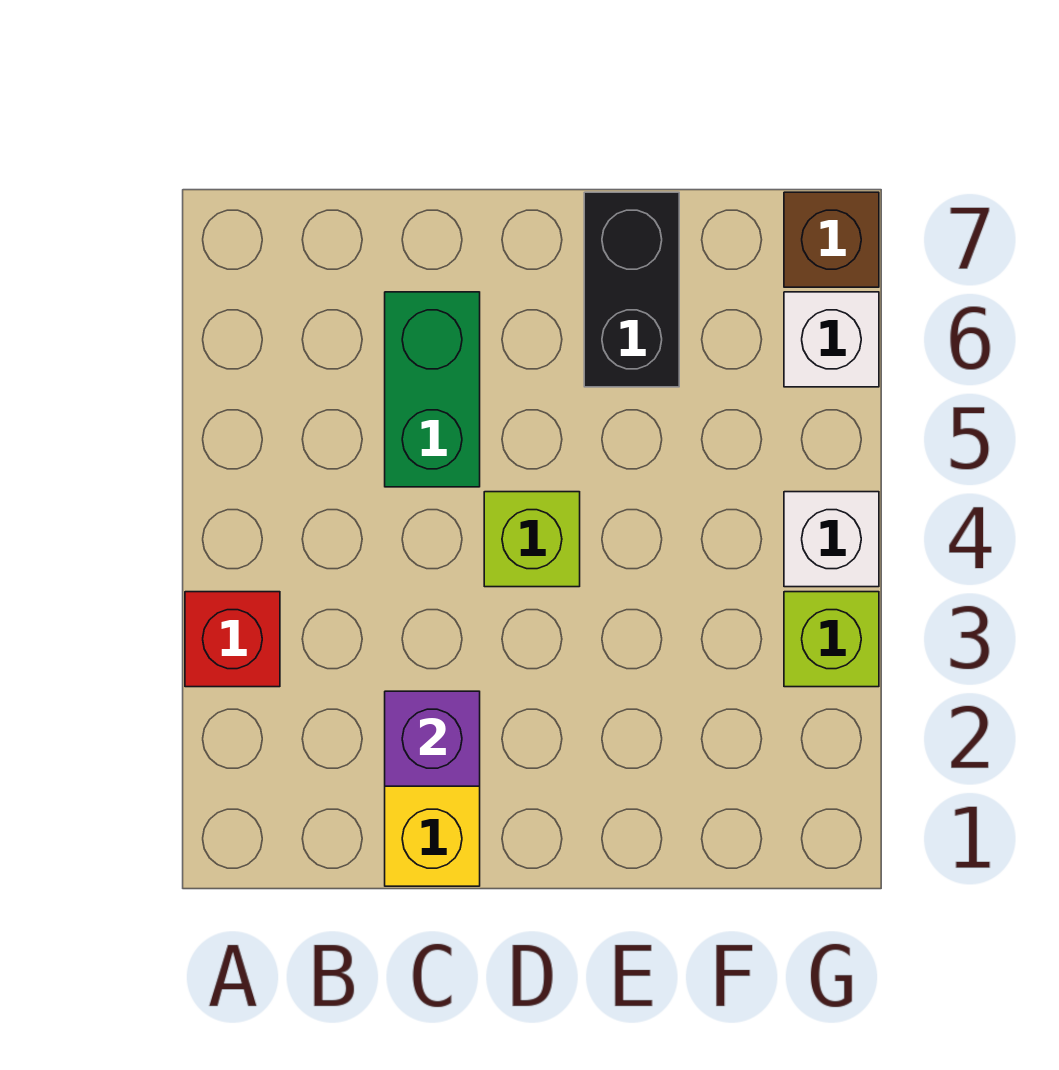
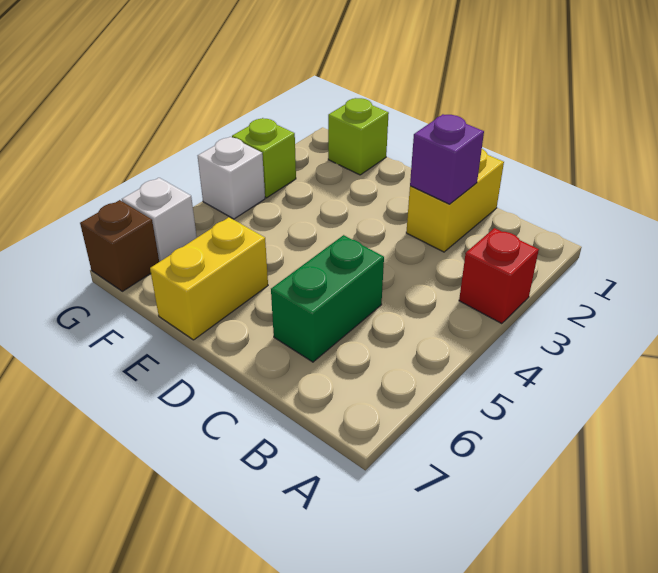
lime 1x1 brick [484,492,580,587] -> lime 1x1 brick moved to [328,98,389,175]
black 1x2 brick [584,192,679,387] -> yellow 1x2 brick [150,217,268,340]

